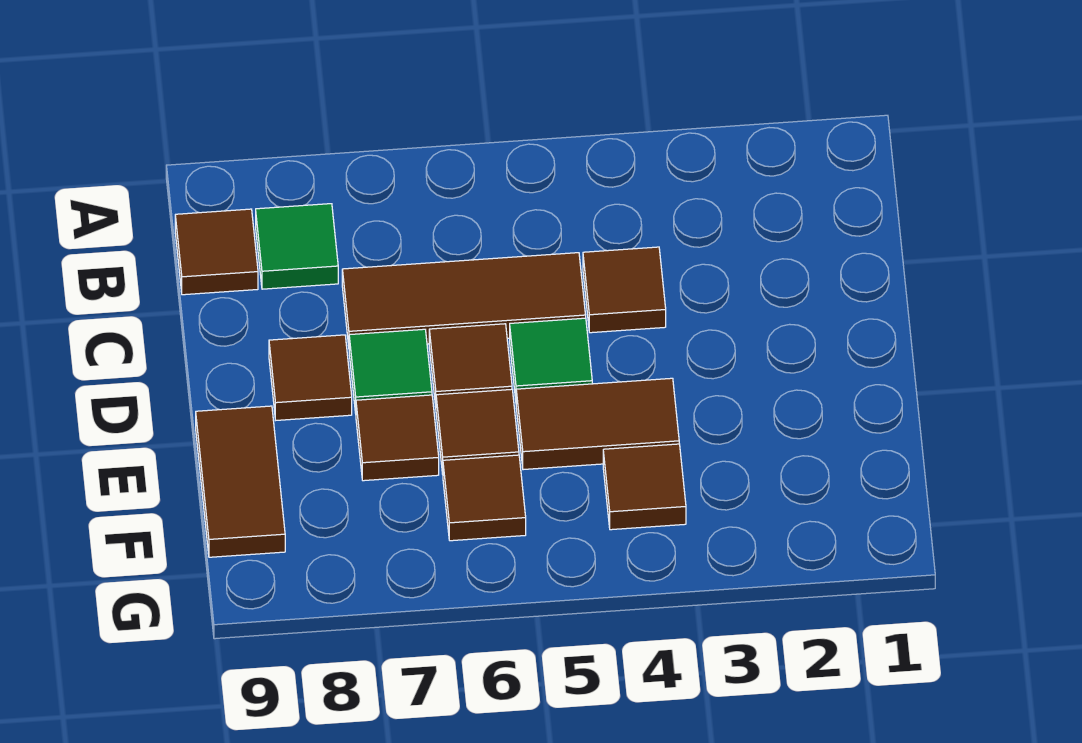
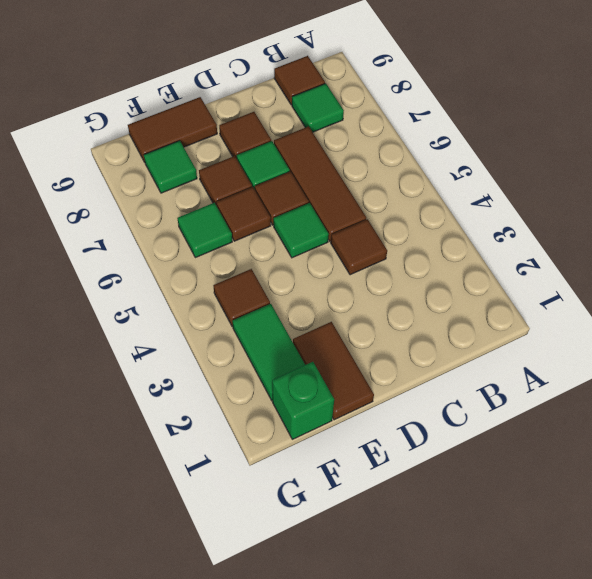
brown 1x2 tile [516,378,679,470] -> brown 1x2 tile moved to [293,322,374,420]
none -> green 1x1 brick [272,362,334,439]
none -> green 1x2 tile [232,304,305,400]
brown 1x1 tile [443,455,526,541] -> green 1x1 tile [177,203,232,258]
none -> green 1x1 tile [144,141,197,193]

